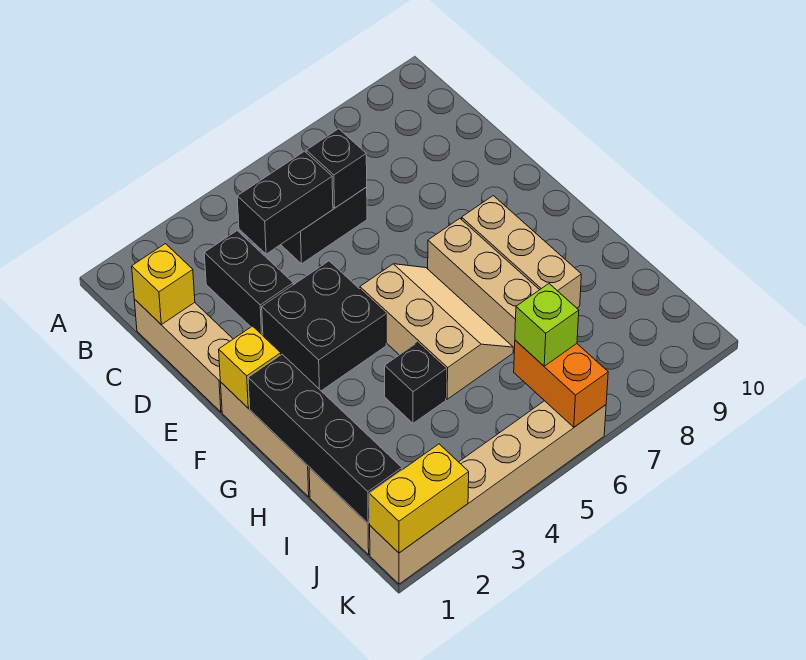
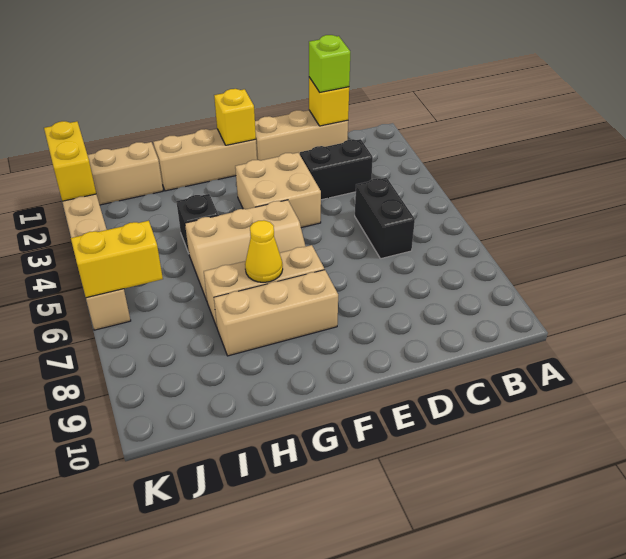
black 1x2 brick [237,151,333,254] -> none
black 1x1 brick [306,129,367,208] -> none
black 2x2 brick [262,261,386,391] -> tan 2x2 brick [235,153,321,228]
black 1x4 brick [248,354,402,523] -> none
none -> yellow 1x1 cone [245,220,283,282]
orange 1x2 brick [514,340,608,427] -> yellow 1x2 brick [71,221,163,298]
lime 1x1 brick [515,284,579,366] -> lime 1x1 brick moved to [309,35,350,92]

